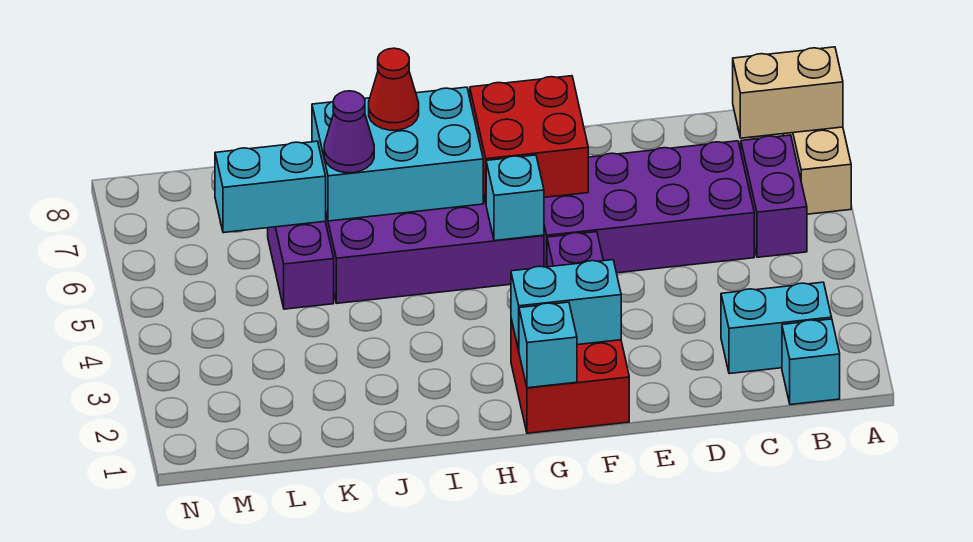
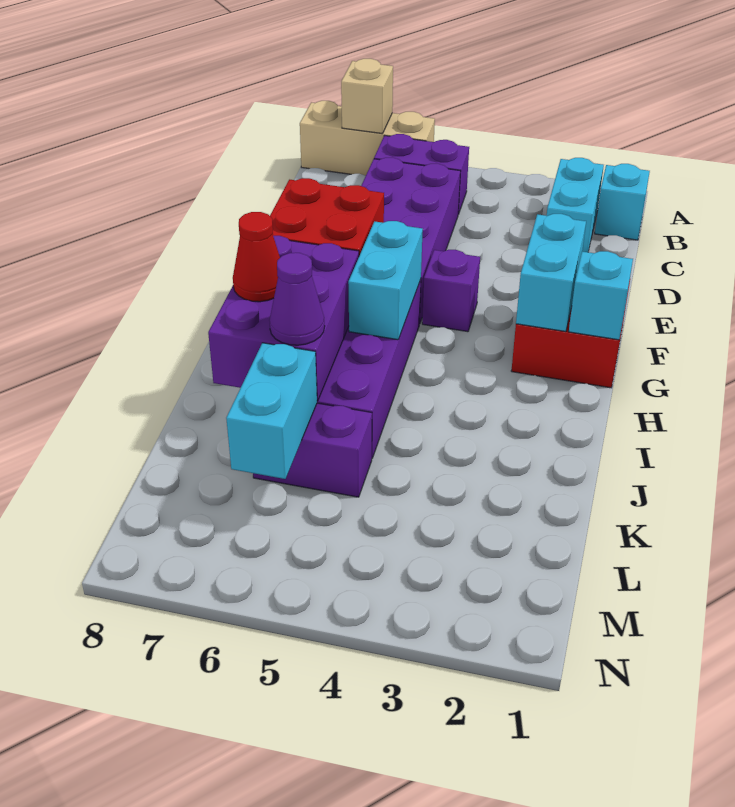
tan 1x2 brick [733,47,843,138] -> tan 1x1 brick [341,59,393,134]
cyan 1x1 brick [486,155,544,241] -> cyan 1x2 brick [348,221,423,340]
cyan 2x3 brick [312,87,483,221] -> purple 2x3 brick [208,236,359,401]

